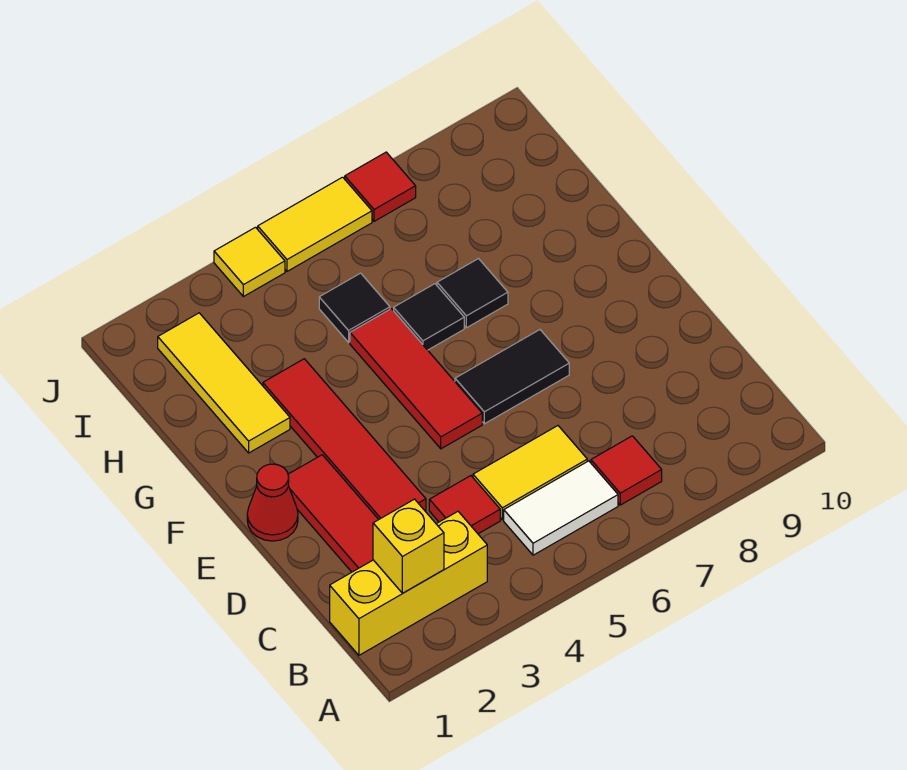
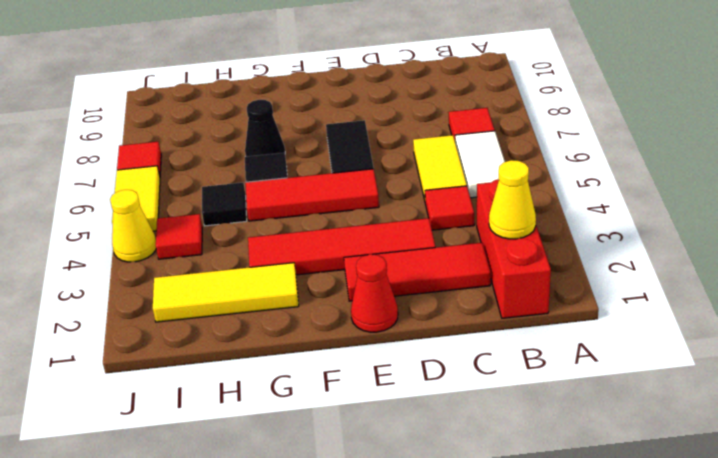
yellow 1x3 brick [330,512,487,655] -> red 1x3 brick [477,179,551,318]
yellow 1x1 brick [373,499,444,593] -> yellow 1x1 cone [489,160,536,239]
black 1x1 tile [437,259,508,328] -> black 1x1 cone [245,100,285,157]
none -> red 1x1 tile [156,214,202,259]
yellow 1x1 tile [214,227,285,297] -> yellow 1x1 cone [110,190,156,262]

